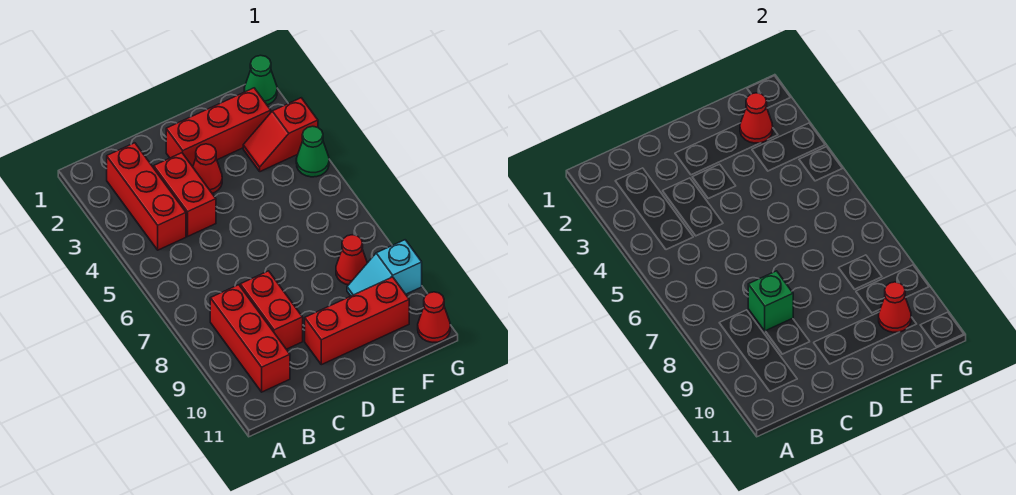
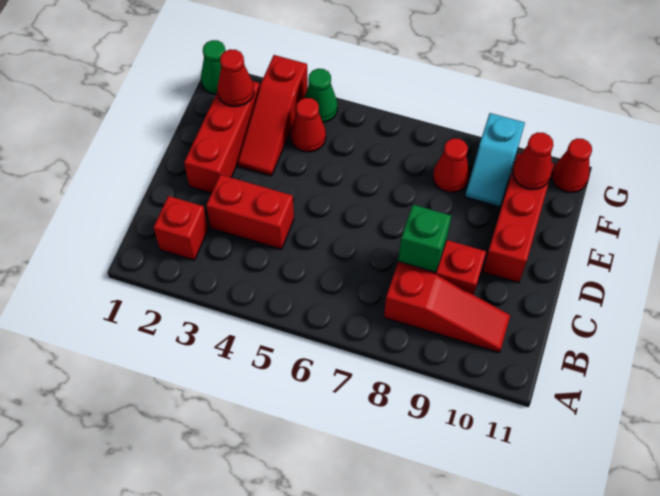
red 1x3 brick [107,143,186,250] -> red 1x1 brick [154,196,208,260]
red 1x3 brick [210,285,290,392] -> red 1x3 slope [384,264,510,352]
red 1x1 cone [193,144,222,193] -> red 1x1 cone moved to [291,98,326,152]
red 1x2 slope [243,98,318,172] -> red 1x3 slope [238,55,308,176]

